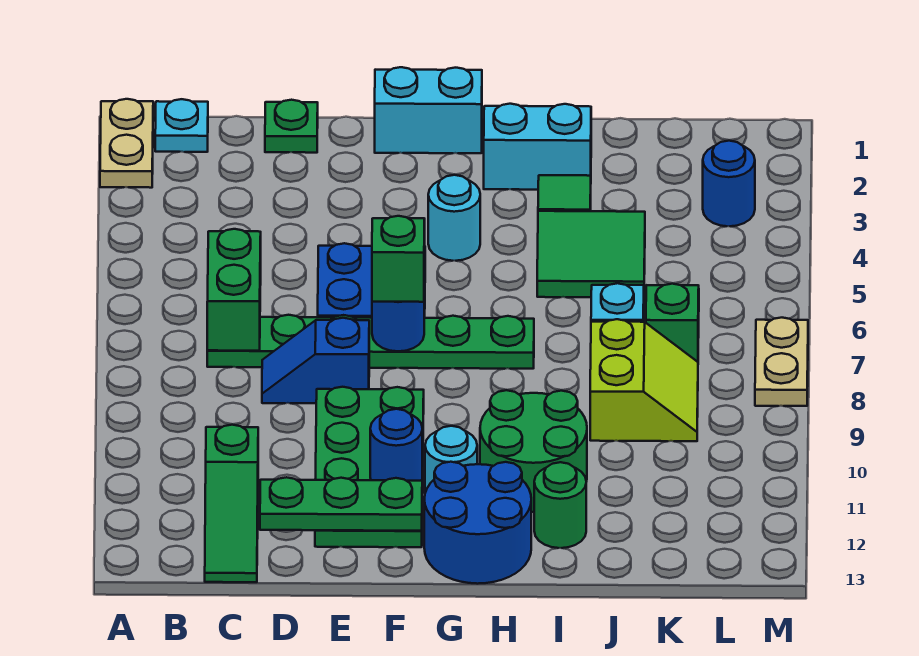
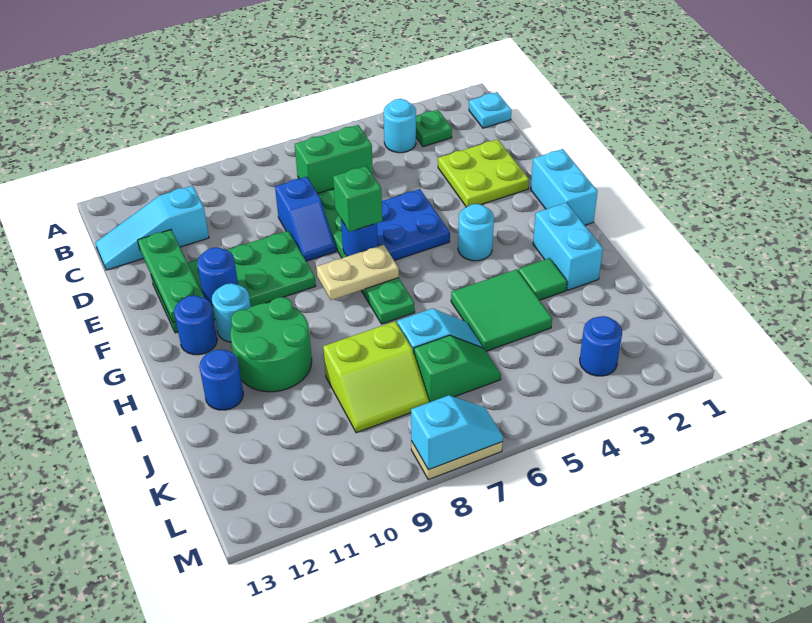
tan 1x2 plate [100,99,153,188] -> tan 1x2 plate moved to [316,245,399,300]
none -> cyan 1x1 round brick [384,99,416,153]
green 1x3 slope [205,425,258,582] -> cyan 1x3 slope [95,186,209,270]
green 1x1 plate [265,100,318,153] -> green 1x1 plate moved to [416,110,452,147]
none -> lime 2x2 plate [438,139,529,207]
blue 1x2 slope [262,318,369,403] -> blue 1x2 slope turned to [275,177,336,261]
blue 2x2 round brick [424,462,531,584] -> blue 1x1 round brick [174,295,217,355]
green 1x1 round brick [534,462,586,548] -> blue 1x1 round brick [199,350,243,410]
none -> cyan 1x2 slope [411,395,503,470]

